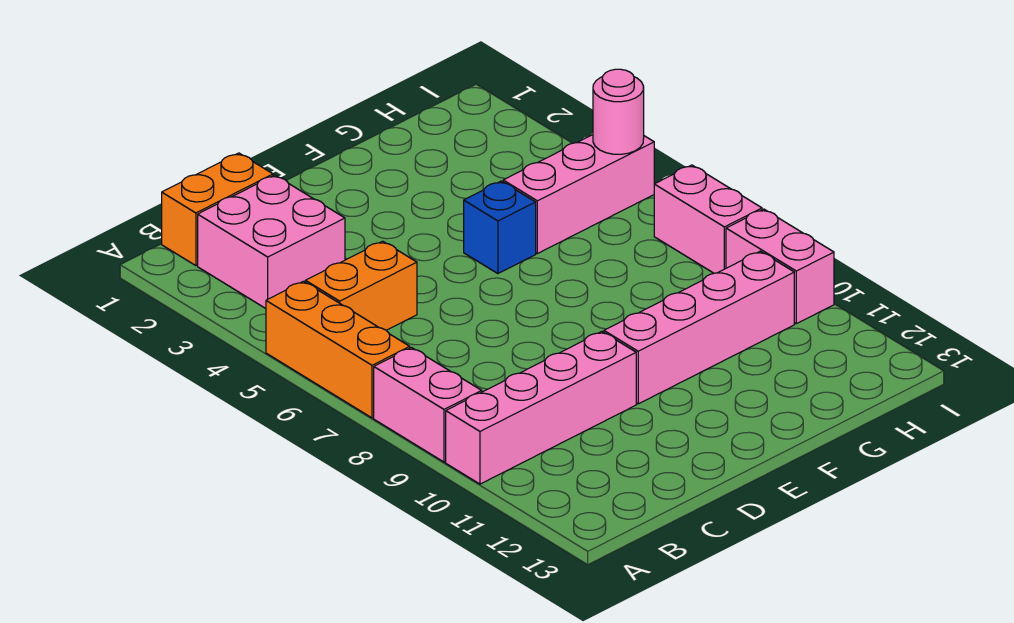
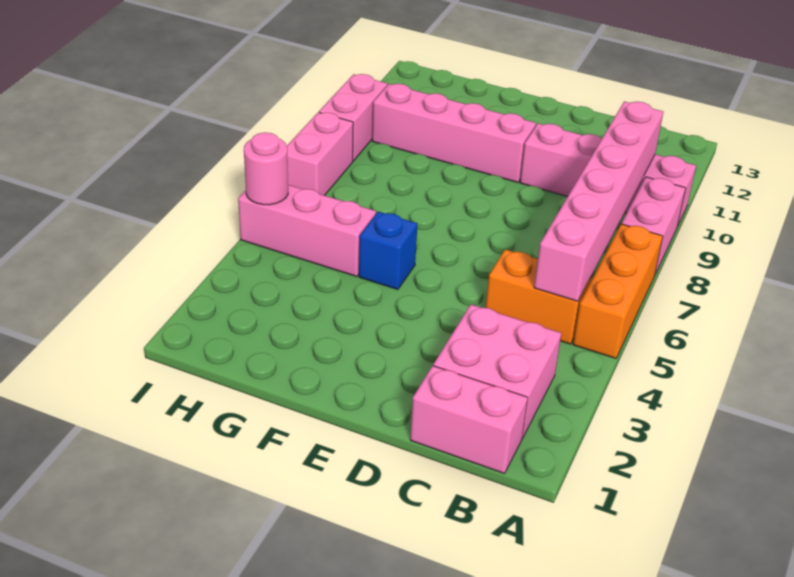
orange 1x2 brick [162,153,273,266] -> pink 1x2 brick [410,366,528,474]
none -> pink 1x6 brick [534,101,663,301]

